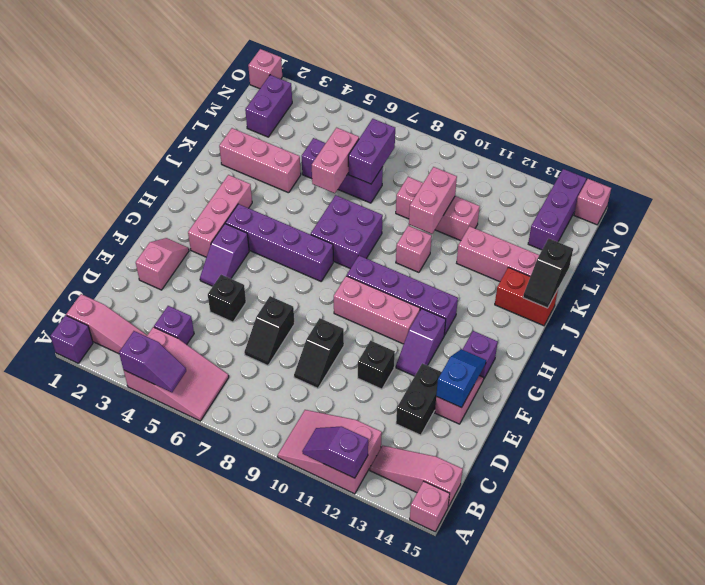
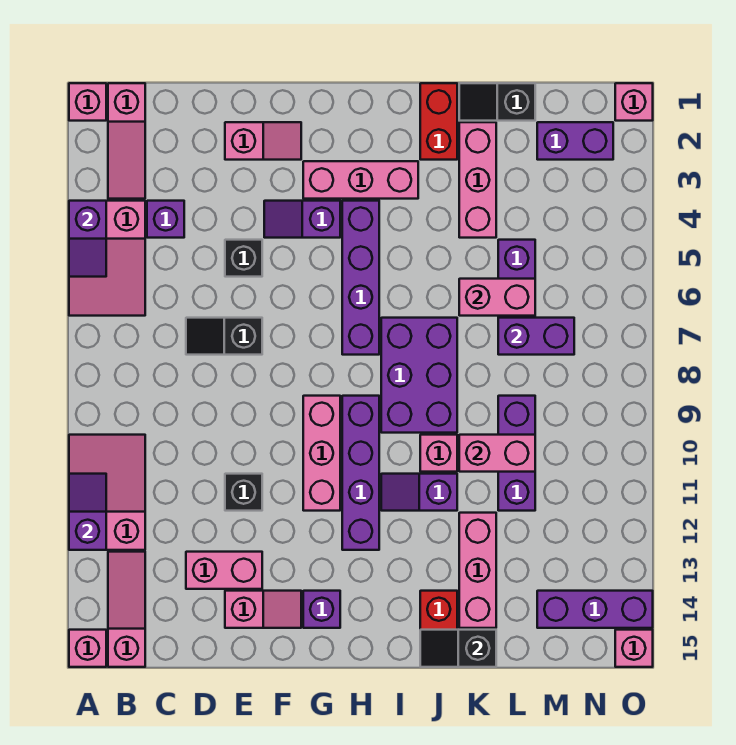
purple 1x1 brick [50,315,93,363] -> pink 1x1 brick [69,83,106,121]
black 1x2 slope [294,318,344,388] -> black 1x2 slope moved to [459,83,535,121]
black 1x2 brick [396,363,442,435] -> pink 1x2 brick [186,552,262,589]
blue 1x2 slope [436,349,486,408] -> none
purple 1x2 slope [396,309,446,376] -> purple 1x2 slope moved to [381,474,457,511]
purple 2x2 brick [311,195,383,269] -> purple 2x3 brick [381,318,457,433]
none -> red 1x2 brick [420,83,457,160]
pink 1x3 brick [396,177,480,241] -> purple 1x3 brick [498,396,535,511]

